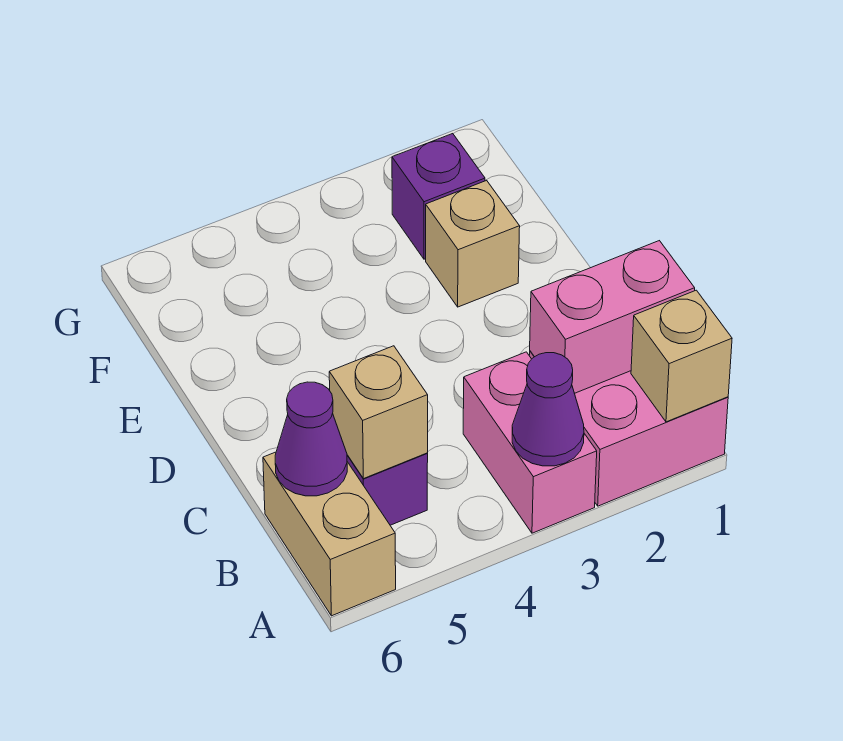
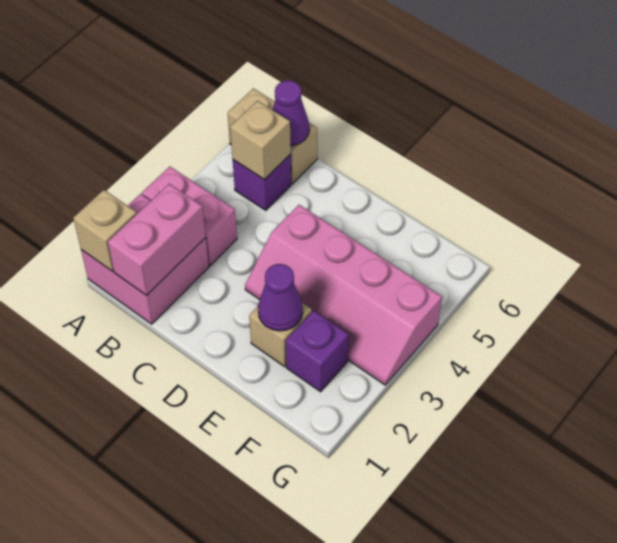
purple 1x1 cone [512,353,584,466] -> purple 1x1 cone moved to [258,264,303,331]
none -> pink 2x4 slope [245,205,442,385]

